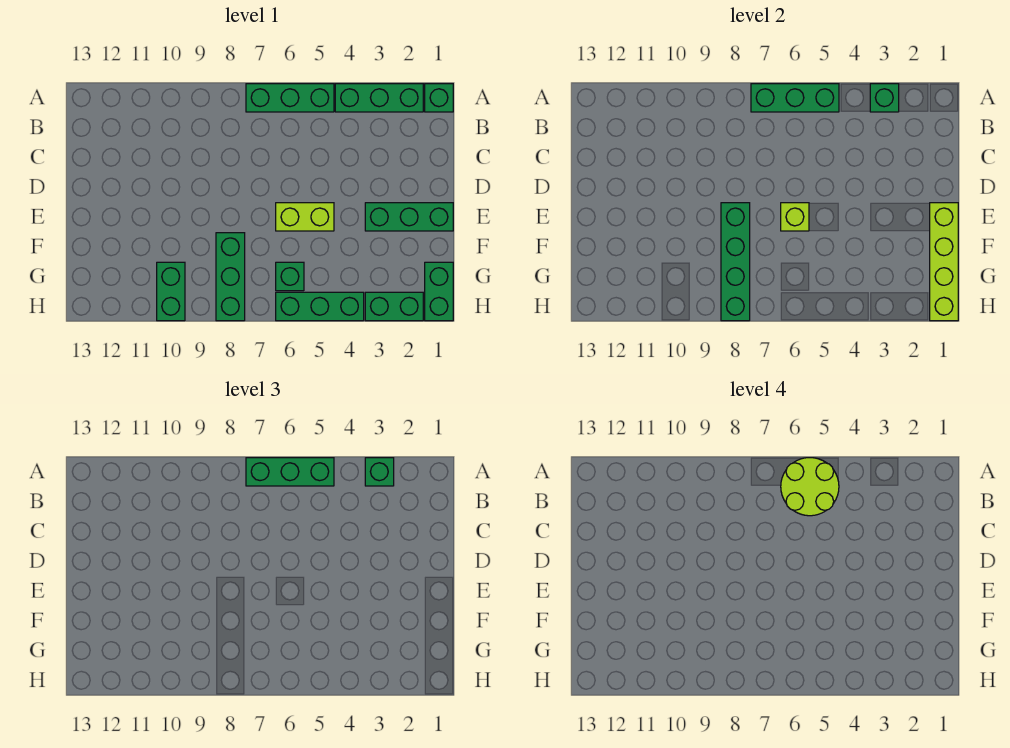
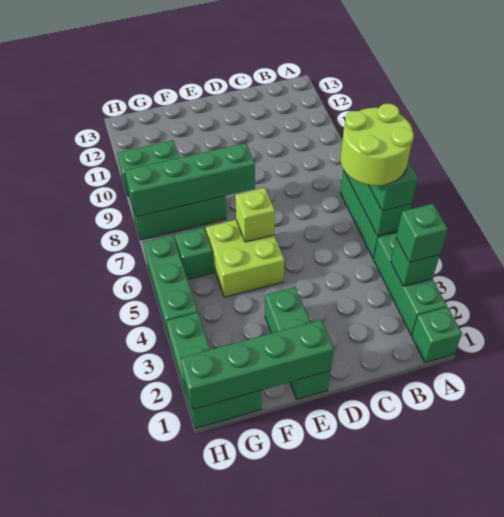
lime 1x4 brick [930,203,958,321] -> green 1x4 brick [180,320,334,410]
lime 1x2 brick [276,203,334,231] -> lime 2x2 brick [206,220,284,297]

